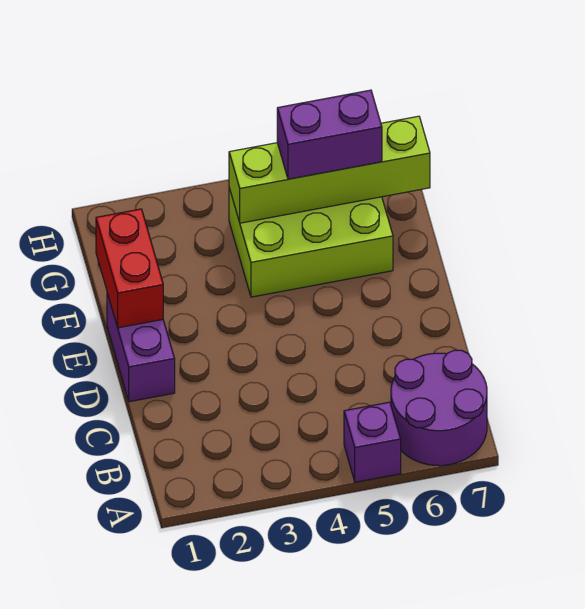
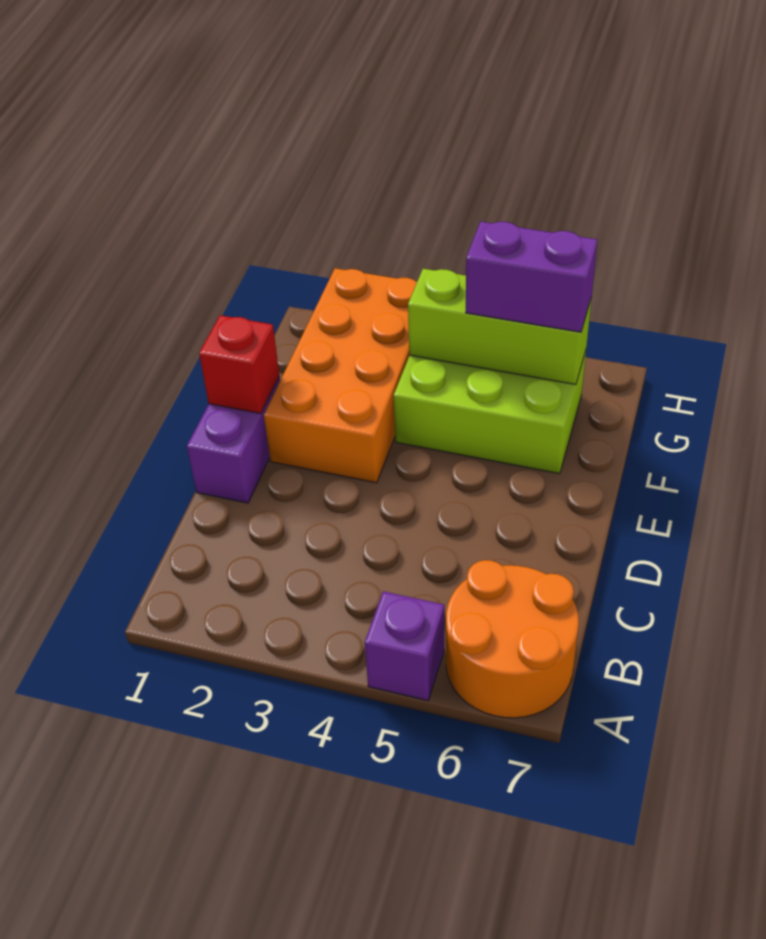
purple 2x2 round brick [391,350,487,466] -> orange 2x2 round brick [446,560,579,718]
red 1x2 brick [96,209,163,328] -> red 1x1 brick [199,315,279,414]
none -> orange 2x4 brick [264,268,417,483]
lime 1x4 brick [229,116,430,223] -> lime 1x3 brick [408,269,592,385]

